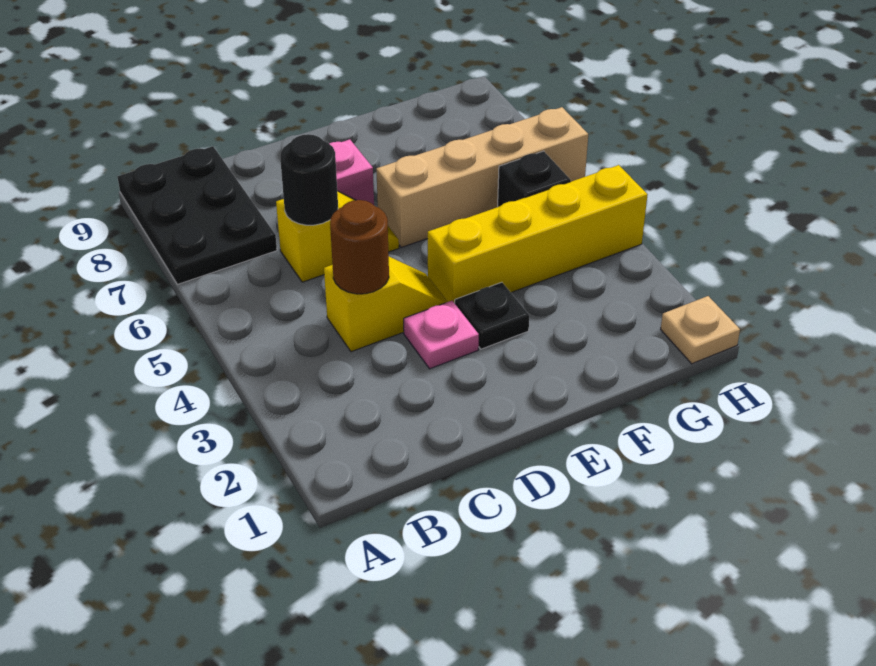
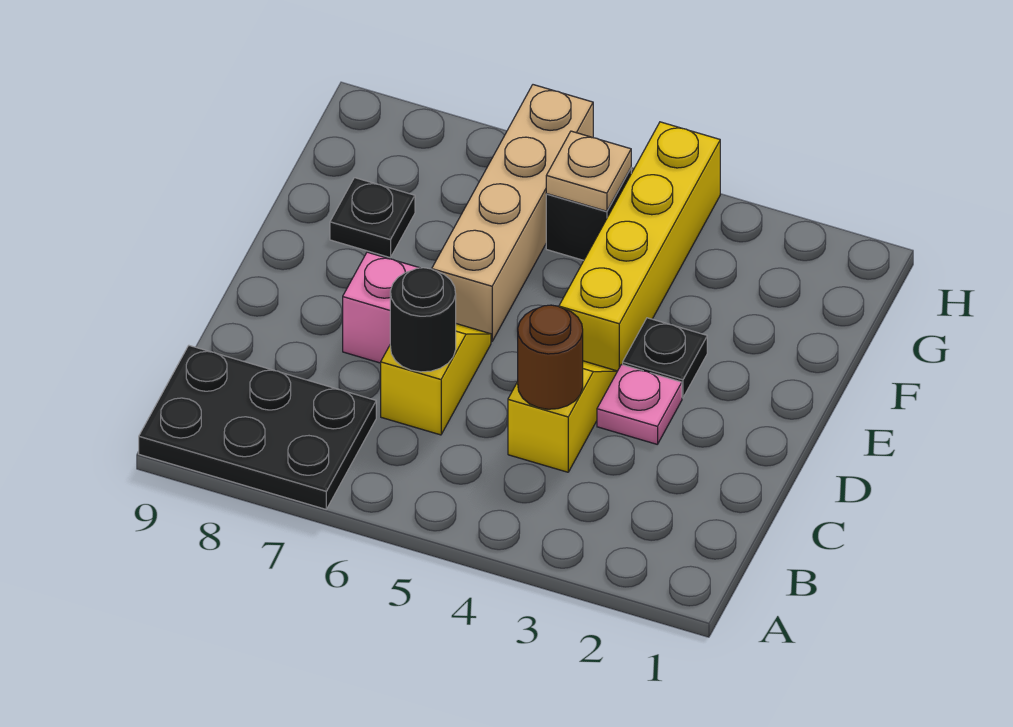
none -> black 1x1 plate [330,178,415,258]
tan 1x1 plate [661,296,740,364] -> tan 1x1 plate moved to [546,131,631,211]

